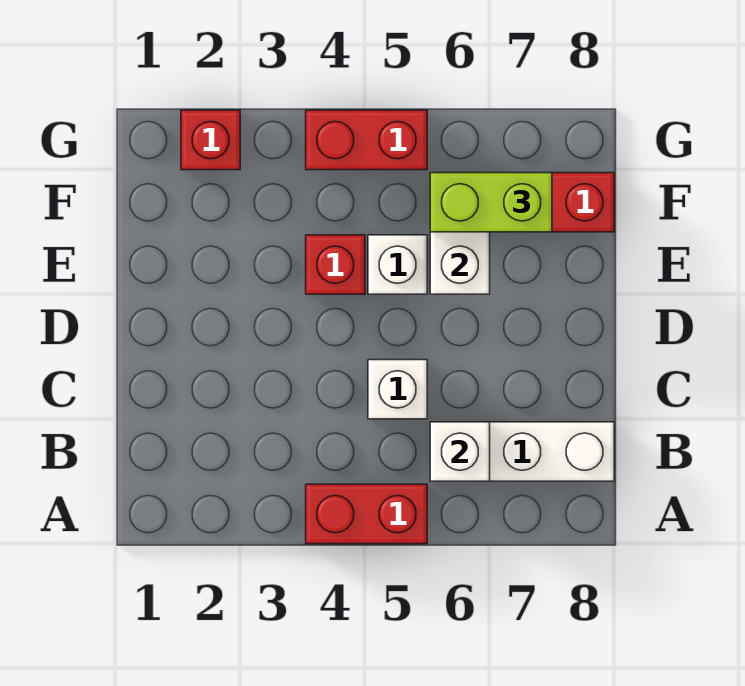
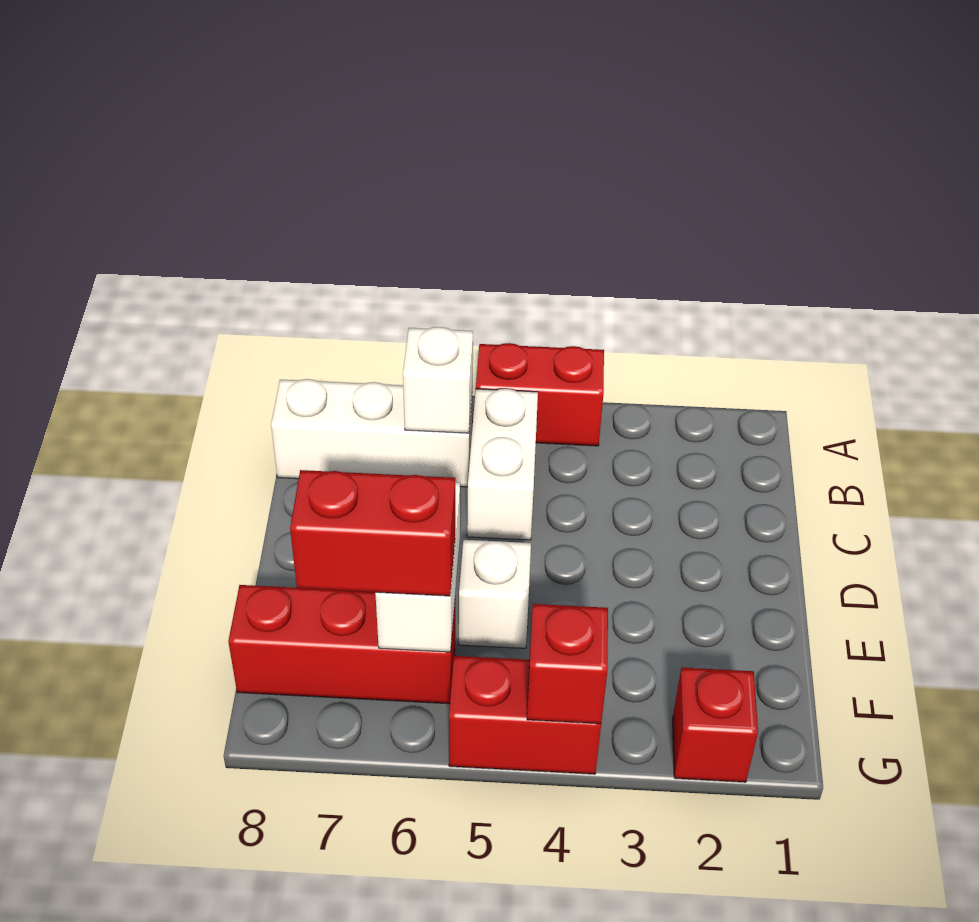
white 1x1 brick [368,360,427,419] -> white 1x2 brick [467,389,538,540]
red 1x1 brick [306,235,365,294] -> red 1x1 brick moved to [527,604,608,724]
lime 1x2 brick [430,173,552,232] -> red 1x2 brick [290,470,455,596]

